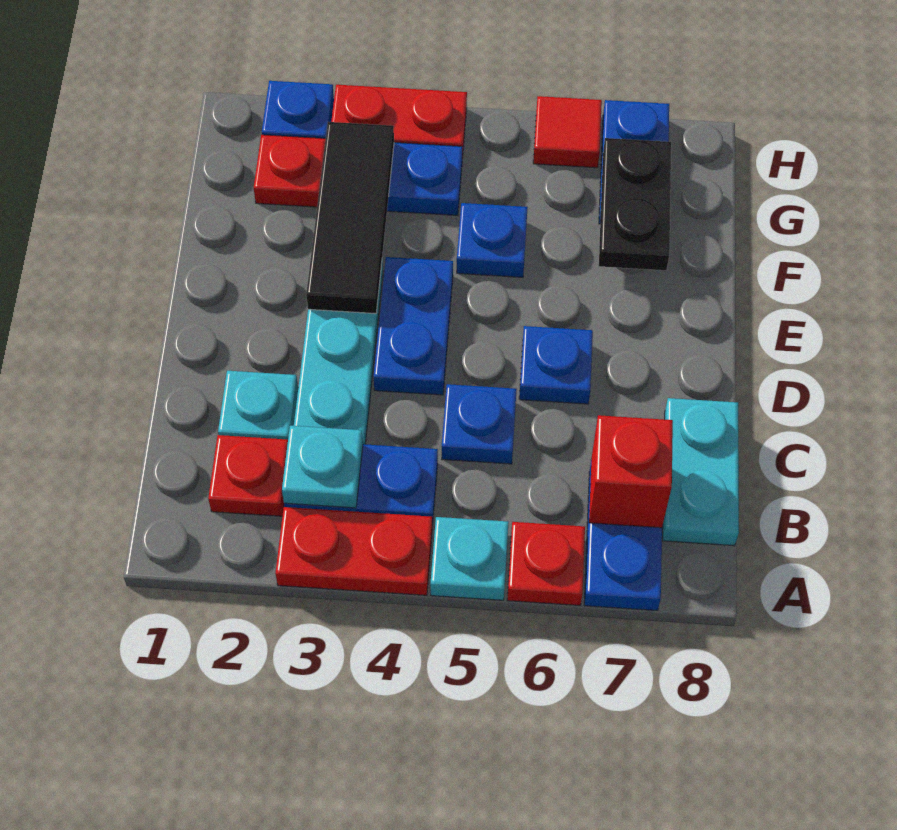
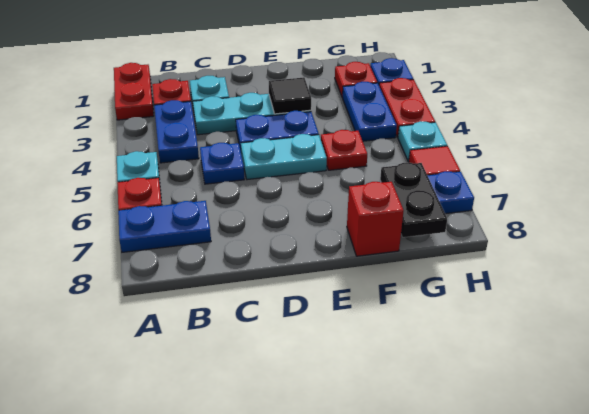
red 1x2 plate [275,507,432,595] -> red 1x2 plate moved to [114,63,154,120]
cyan 1x1 plate [282,426,363,508] -> cyan 1x1 plate moved to [398,121,447,162]
red 1x1 brick [589,415,673,528] -> red 1x1 brick moved to [347,182,404,256]
cyan 1x2 plate [663,398,739,546] -> cyan 1x2 plate moved to [241,134,327,180]
blue 1x1 plate [519,326,593,404] -> none
black 1x3 tile [306,122,394,314] -> black 1x1 tile [269,77,311,114]
blue 1x1 plate [457,203,528,277] -> red 1x1 plate [321,130,367,170]
black 1x2 plate [599,138,671,270] -> black 1x2 plate turned to [380,163,447,237]

